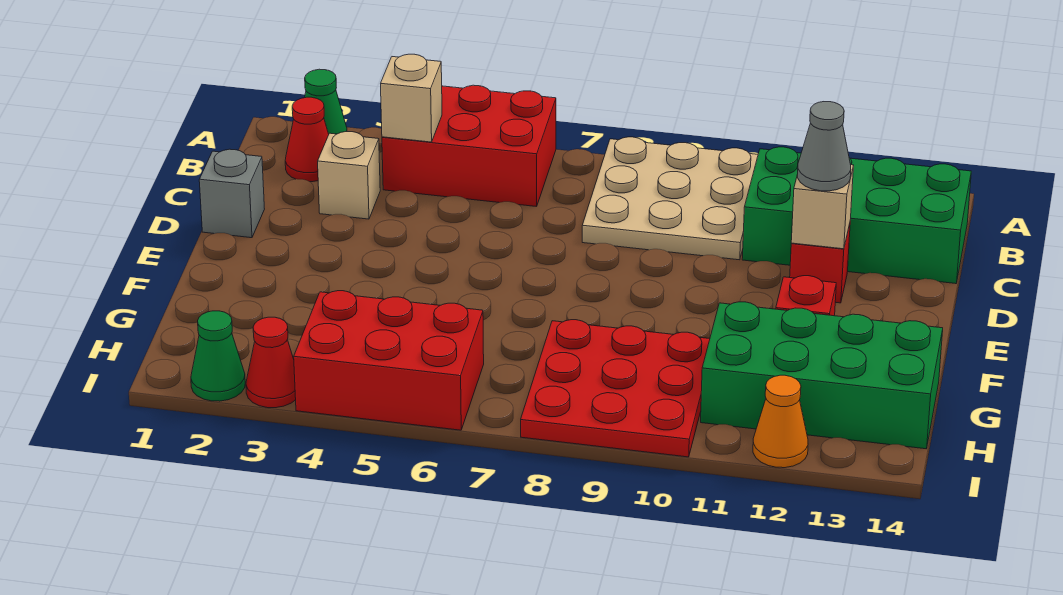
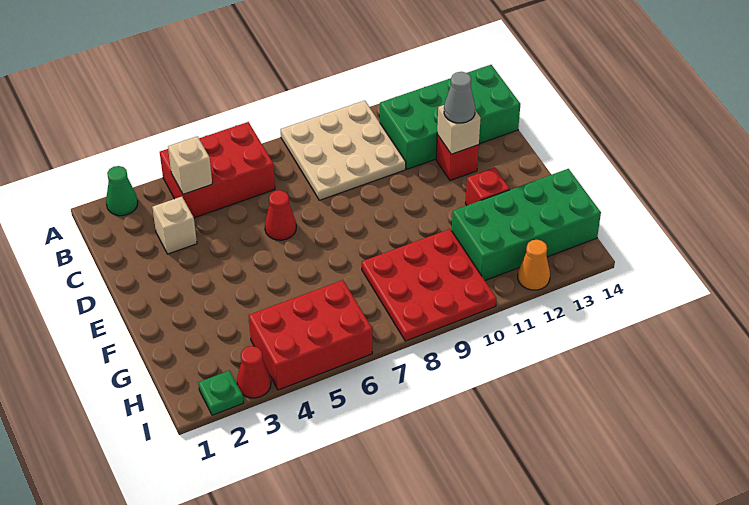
red 1x1 cone [285,97,329,182] -> red 1x1 cone moved to [265,190,296,240]
grey 1x1 brick [199,149,264,238] -> none
green 1x1 cone [191,311,245,401] -> green 1x1 plate [198,371,244,415]

